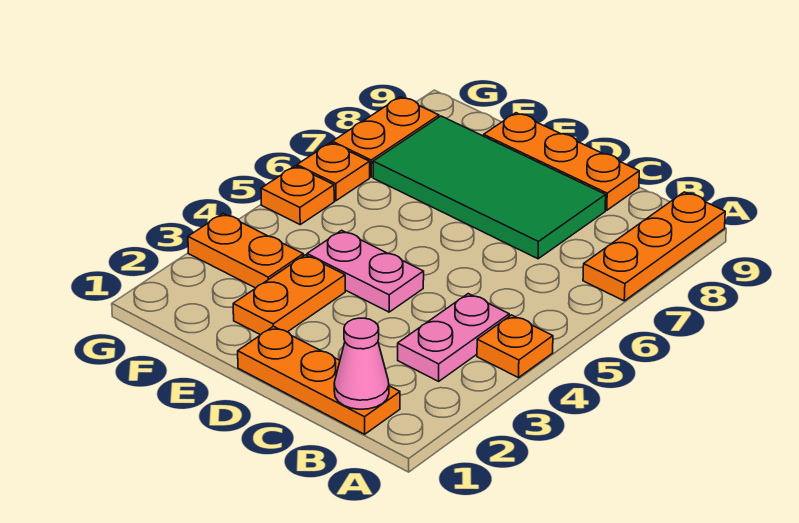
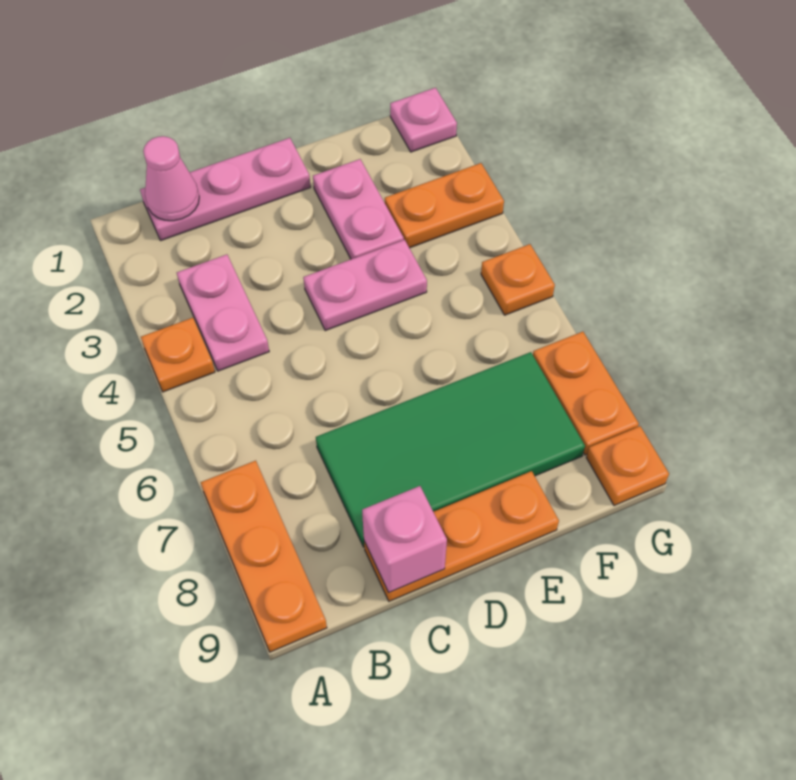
orange 1x3 plate [238,326,400,434] -> pink 1x3 plate [140,138,311,241]
none -> pink 1x1 brick [362,486,447,592]
orange 1x2 plate [233,255,345,335] -> pink 1x2 plate [313,159,404,259]
none -> pink 1x1 plate [390,88,457,152]
orange 1x1 plate [297,143,370,201] -> orange 1x1 plate moved to [586,426,669,506]

